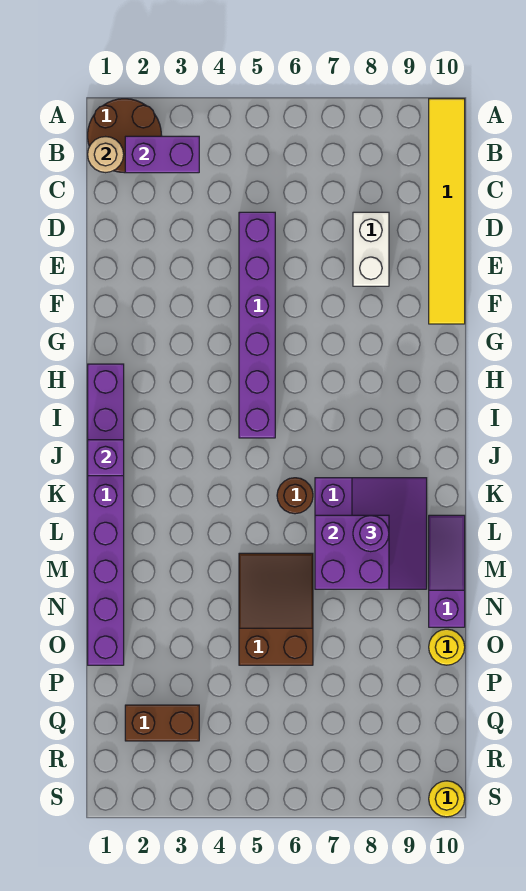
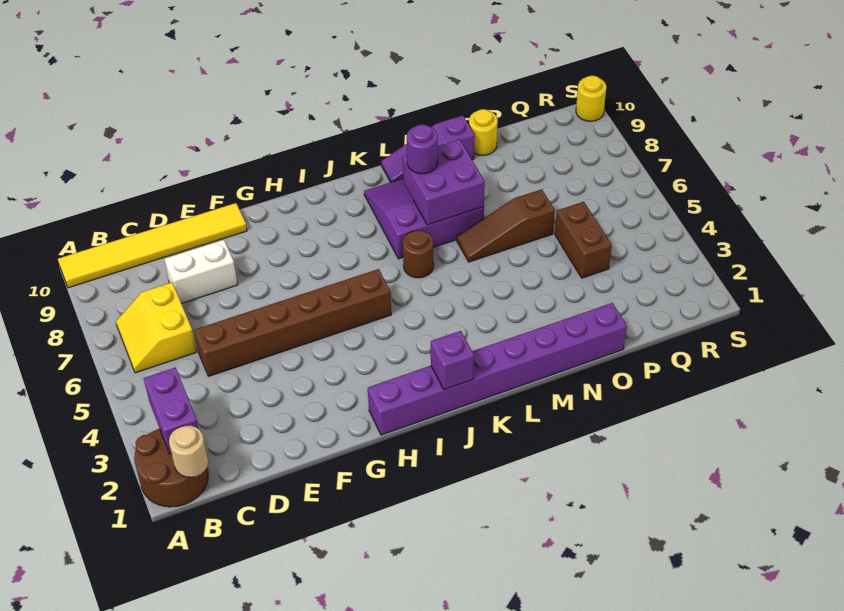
none -> yellow 2x2 slope [116,283,196,373]
purple 1x6 brick [239,212,275,438] -> brown 1x6 brick [194,269,391,376]
brown 2x3 slope [239,553,313,665] -> brown 1x3 slope [457,189,555,262]
brown 1x2 brick [125,705,199,741] -> brown 1x2 brick moved to [555,202,612,278]

